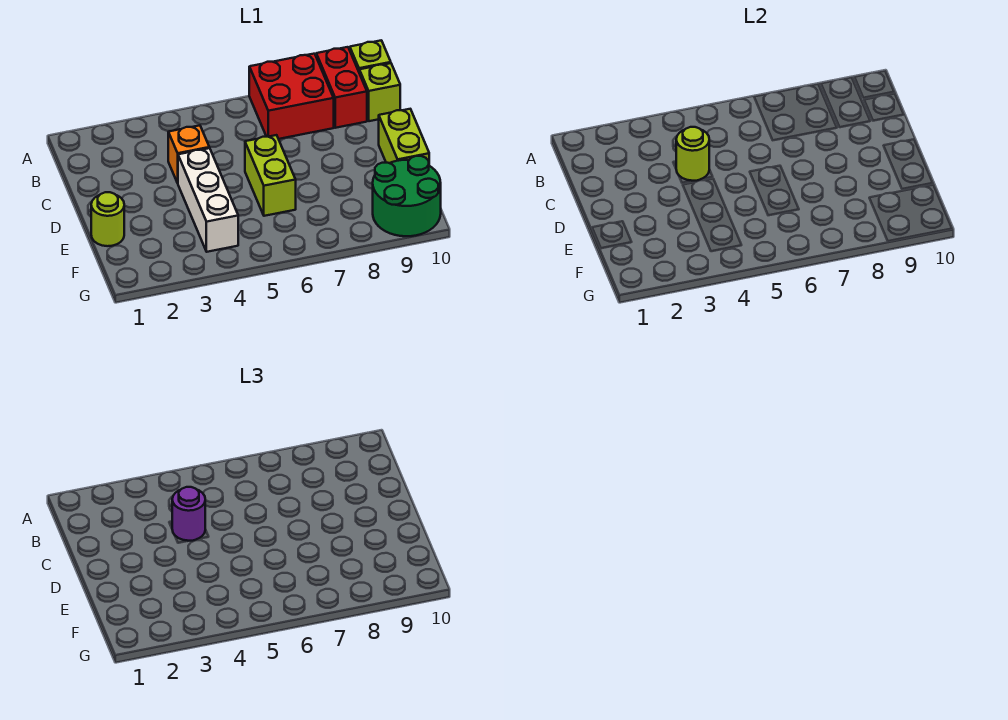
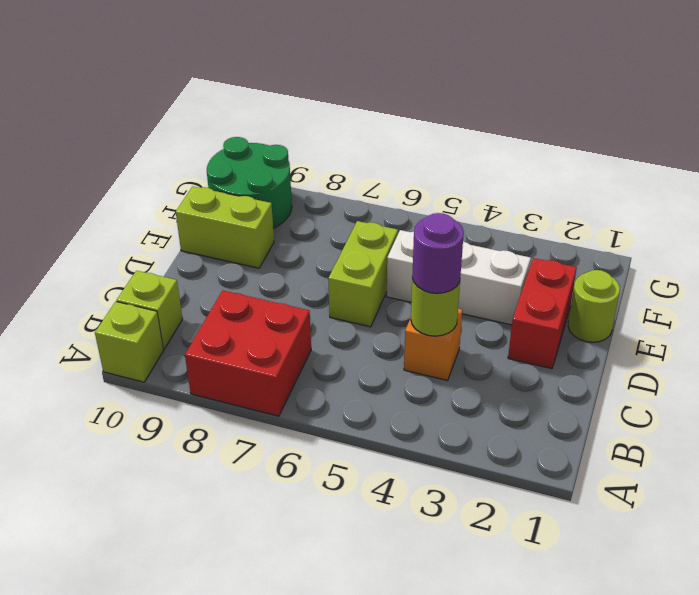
red 1x2 brick [316,47,367,128] -> red 1x2 brick moved to [508,258,577,369]
white 1x3 brick [178,148,238,252] -> white 1x3 brick turned to [387,230,531,325]
lime 1x2 brick [379,109,429,163] -> lime 1x2 brick turned to [176,186,274,268]

